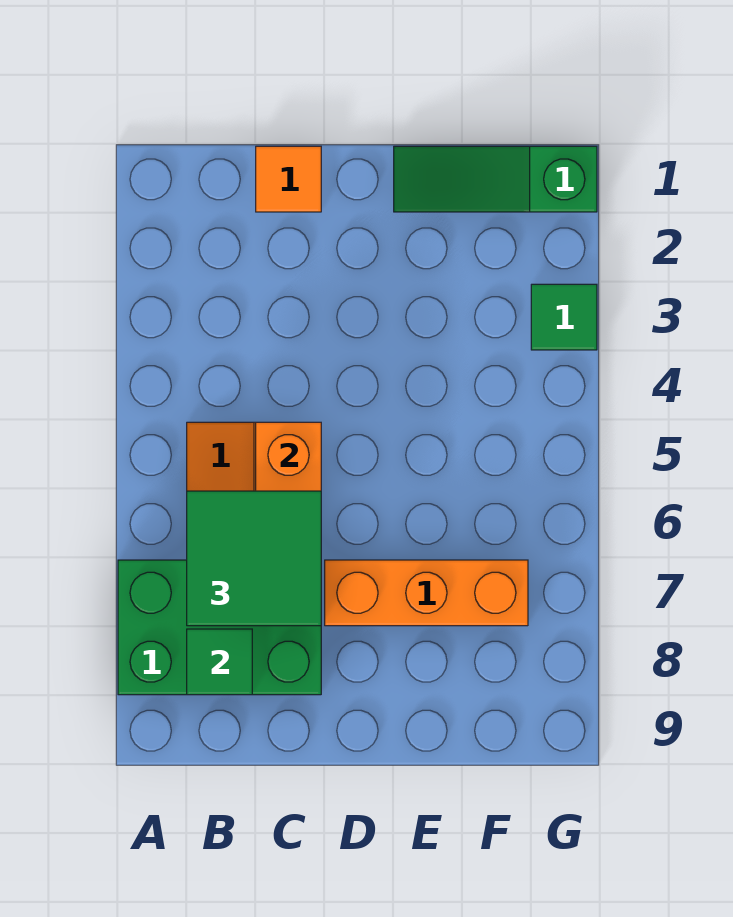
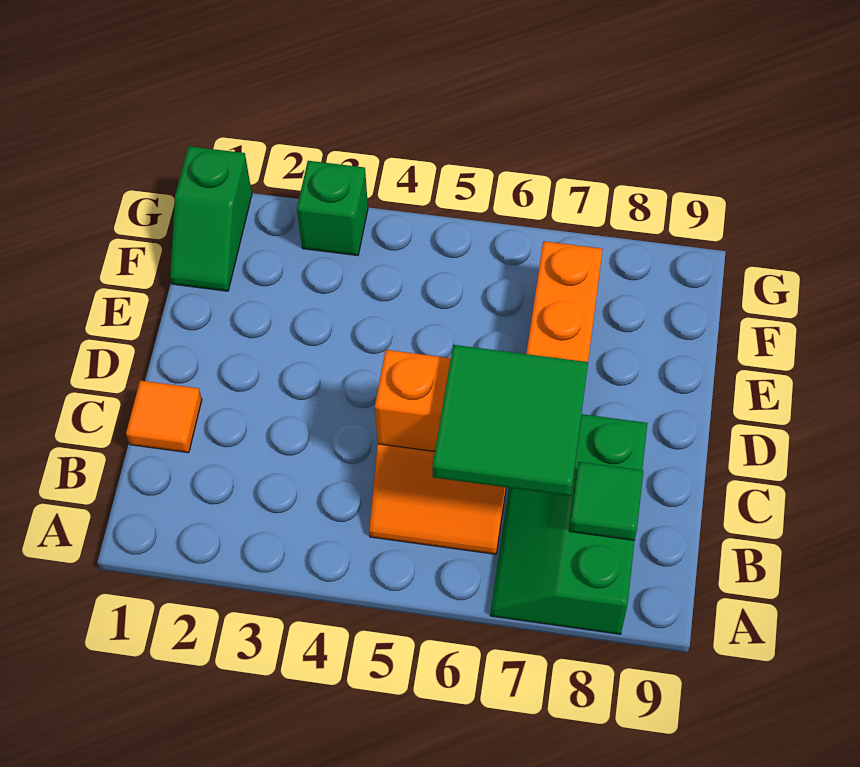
green 2x3 brick [118,560,321,695] -> green 2x3 slope [490,414,647,634]
green 1x3 slope [394,146,597,212] -> green 1x2 slope [170,146,252,291]
green 1x1 tile [531,284,597,350] -> green 1x1 brick [297,161,368,256]

